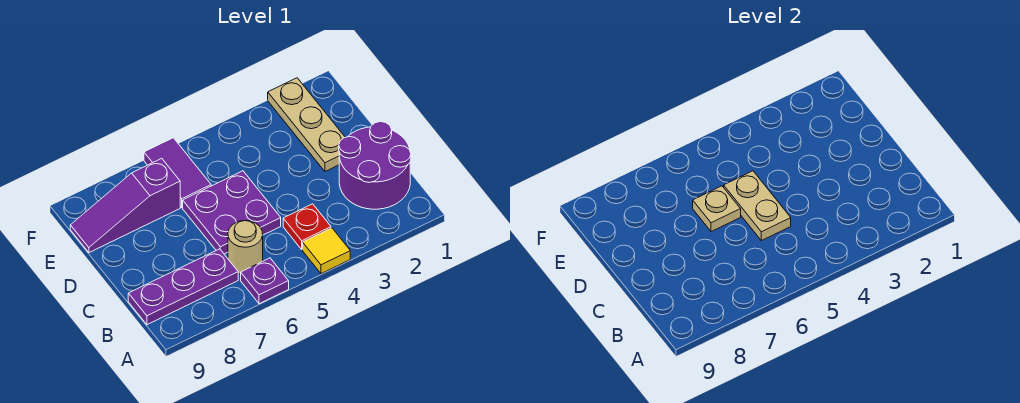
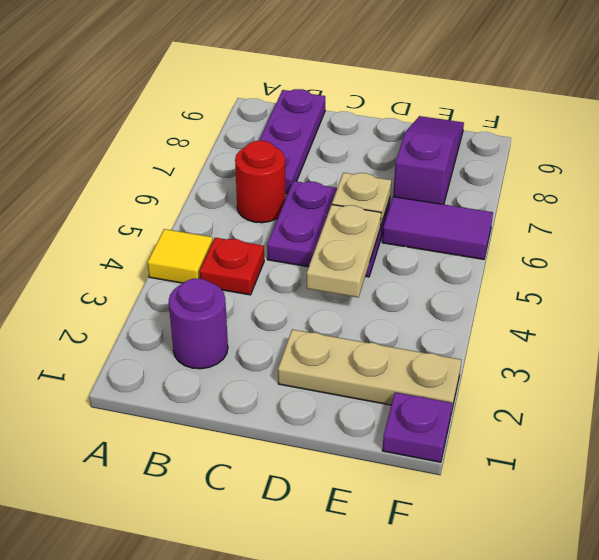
purple 1x1 plate [241,258,289,304] -> purple 1x1 plate moved to [382,392,452,462]
purple 2x2 round brick [339,122,411,209] -> purple 1x1 round brick [169,279,228,369]
tan 1x1 round brick [228,221,263,274] -> red 1x1 round brick [235,141,285,223]
tan 1x2 plate [724,171,791,241] -> tan 1x2 plate turned to [307,205,381,297]

